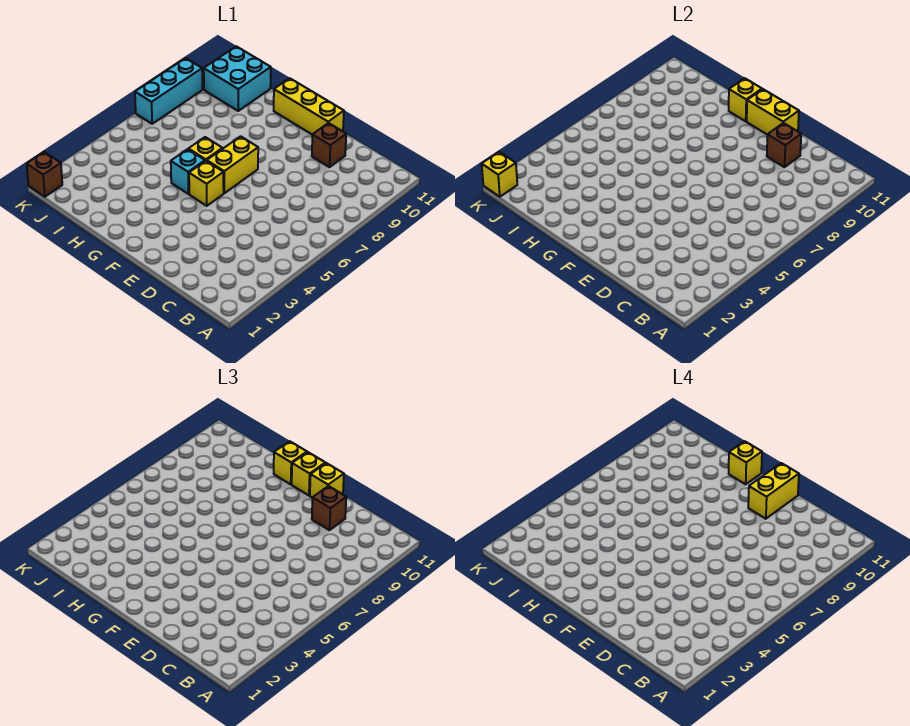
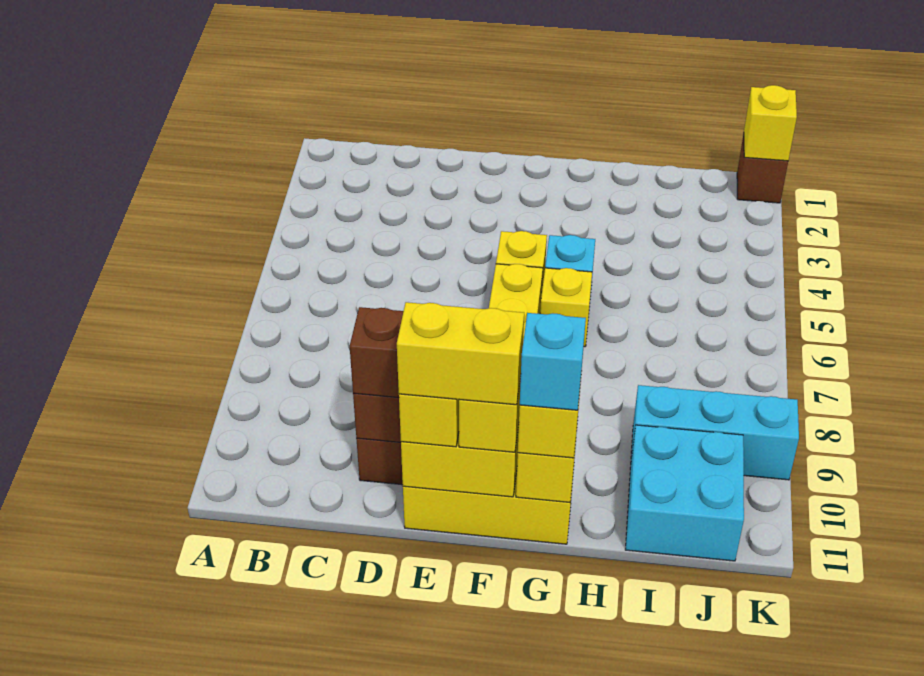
yellow 1x2 brick [748,463,799,519] -> yellow 1x2 brick turned to [397,302,524,405]
yellow 1x1 brick [729,441,762,484] -> cyan 1x1 brick [520,313,586,410]
cyan 1x3 brick [135,58,202,124] -> cyan 1x3 brick turned to [631,385,799,480]

